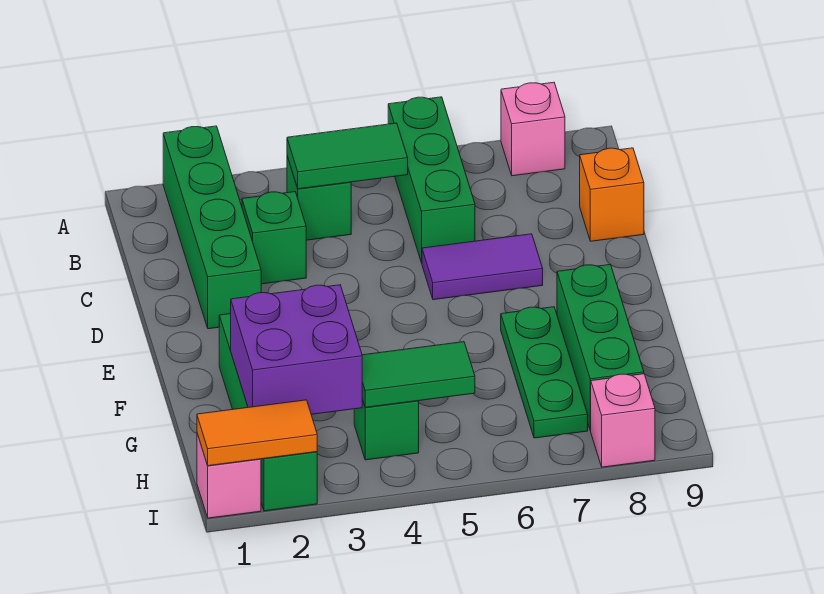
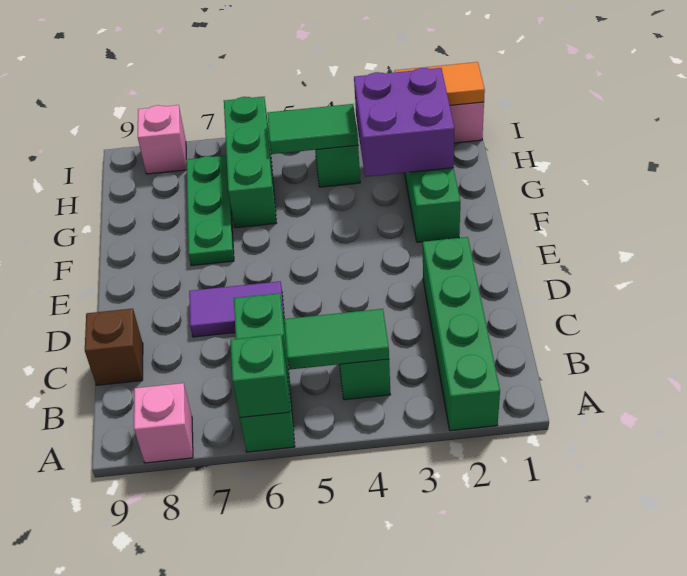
green 1x1 brick [242,192,306,284] -> green 1x1 brick moved to [231,334,290,418]
orange 1x1 brick [580,148,644,241] -> brown 1x1 brick [85,309,143,385]
green 1x3 brick [557,265,644,431] -> green 1x3 brick moved to [224,97,276,228]

